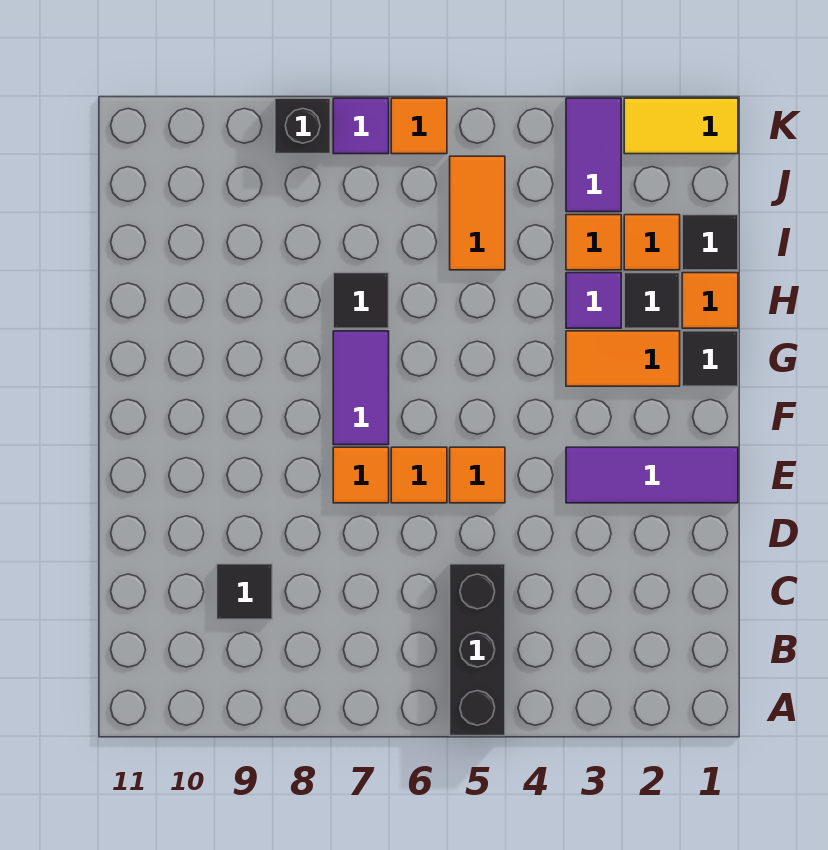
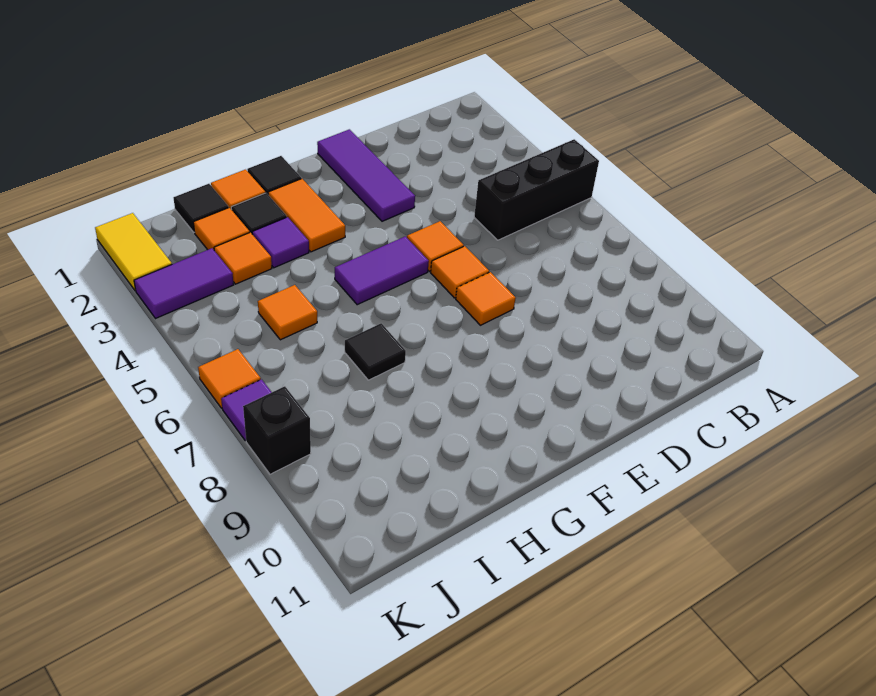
black 1x1 tile [217,564,272,619] -> none
purple 1x2 tile [333,331,389,445] -> purple 1x2 tile moved to [335,236,429,305]
orange 1x2 tile [450,156,505,270] -> orange 1x1 tile [258,285,317,340]

